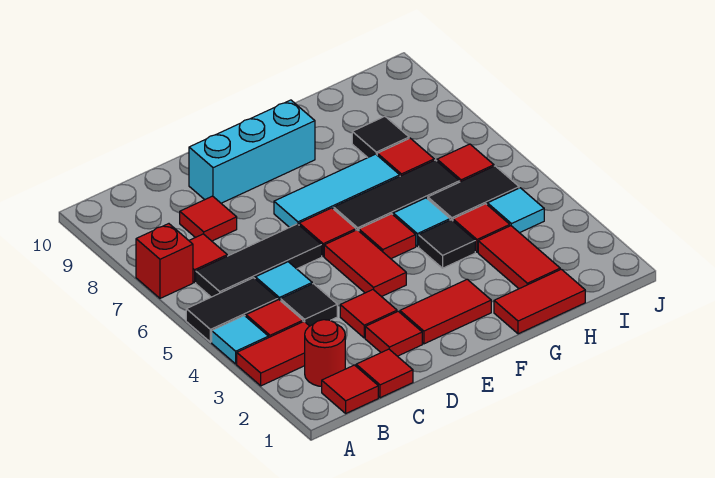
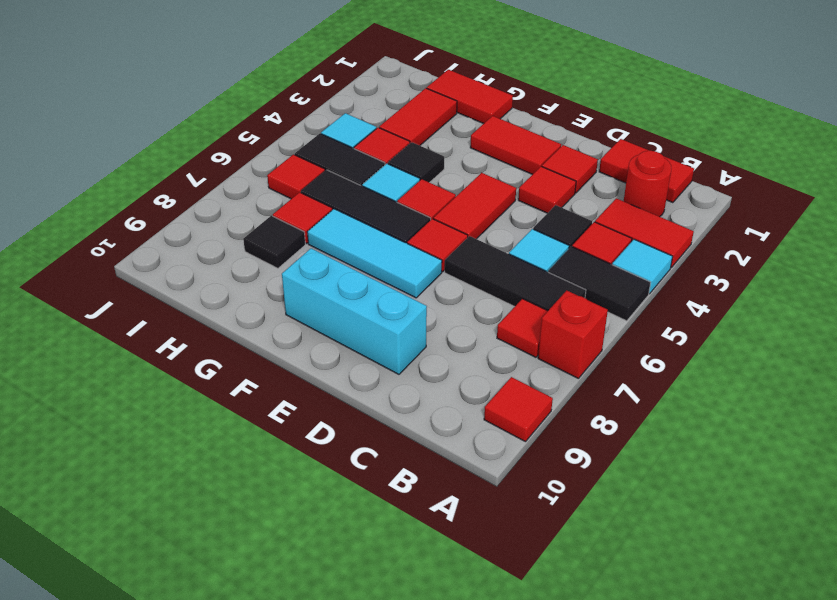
red 1x1 tile [180,196,237,241] -> red 1x1 tile moved to [484,377,553,442]

